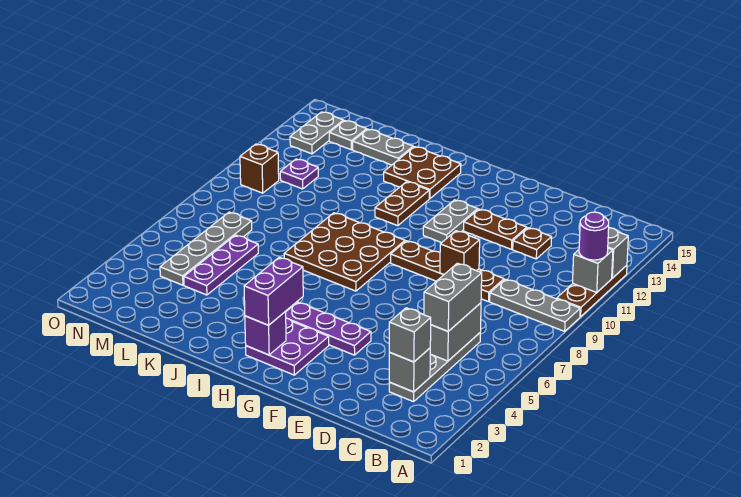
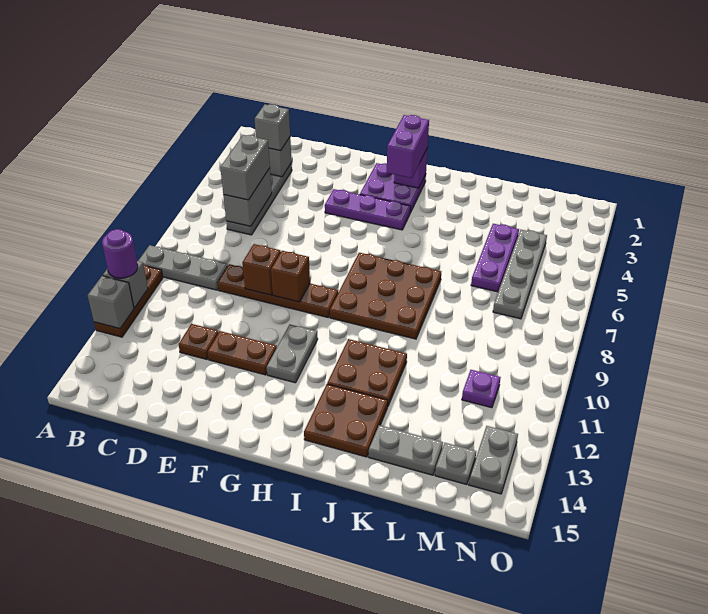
brown 1x2 plate [375,182,429,226] -> brown 2x2 plate [327,339,407,407]
brown 1x1 brick [240,144,279,193] -> brown 1x1 brick moved to [271,251,310,302]

